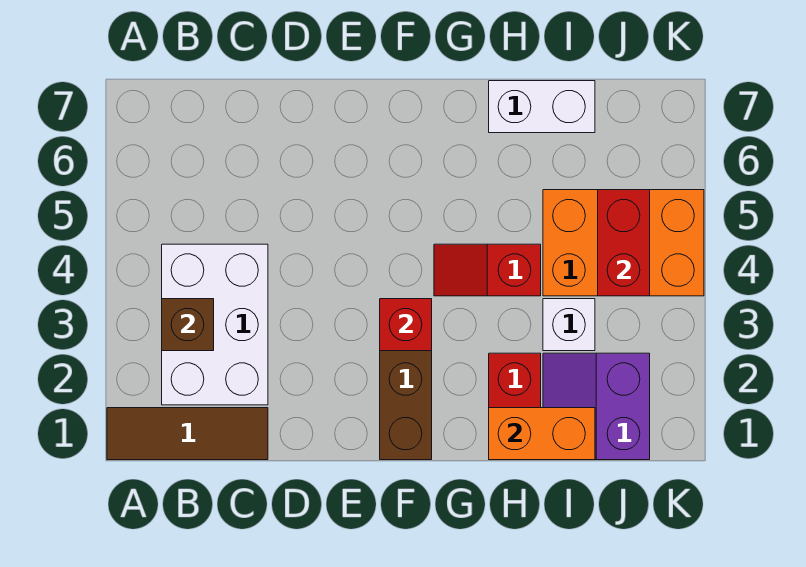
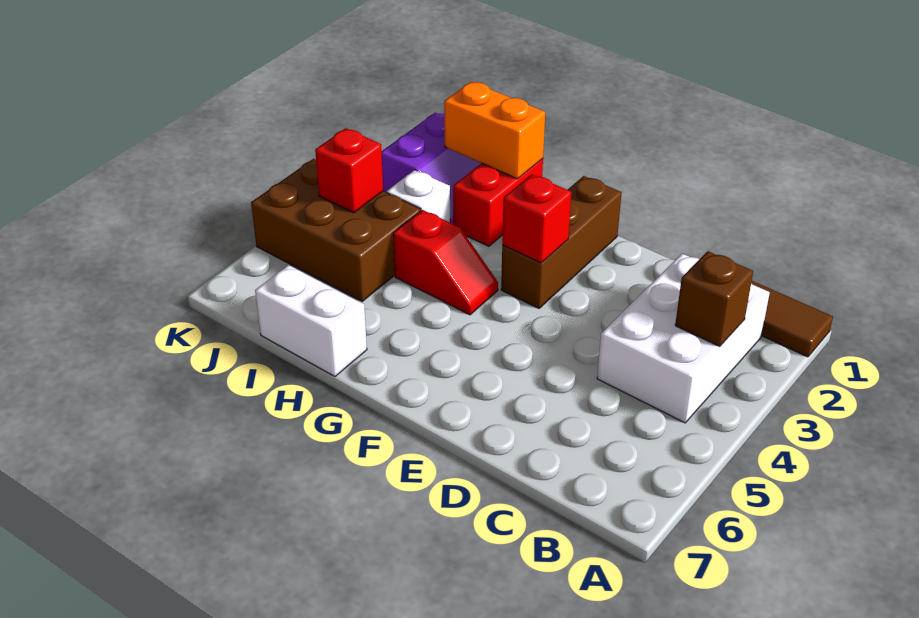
orange 2x3 brick [543,190,704,296] -> brown 2x3 brick [251,159,421,301]
red 1x2 brick [598,190,650,296] -> red 1x1 brick [315,128,383,213]

